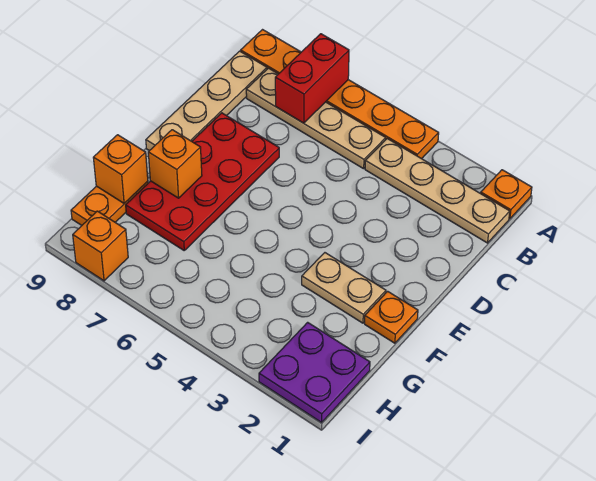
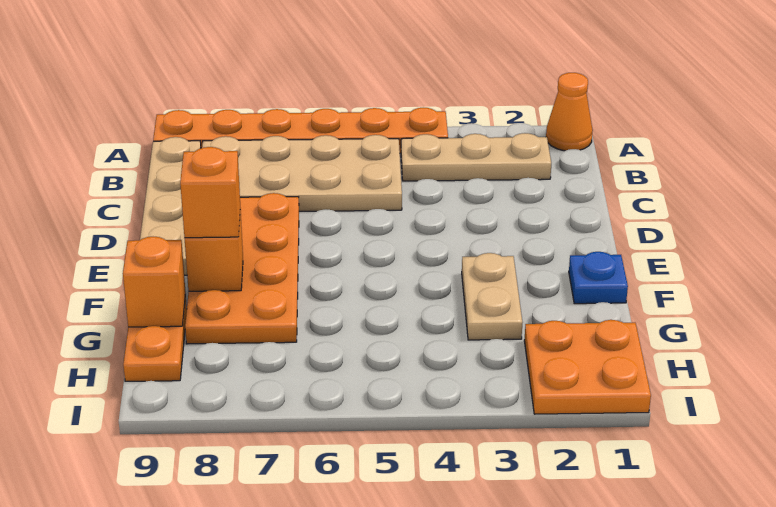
orange 1x1 plate [481,170,532,219] -> orange 1x1 cone [546,73,593,151]
red 1x2 brick [275,34,349,123] -> none
tan 1x4 plate [365,139,510,243] -> tan 1x3 plate [401,133,551,181]
tan 1x4 plate [246,68,386,169] -> tan 2x4 plate [202,135,402,211]
red 2x4 plate [126,113,279,250] -> orange 2x4 plate [185,193,299,344]
orange 1x1 plate [365,291,418,343] -> blue 1x1 plate [569,252,628,304]
tan 1x2 plate [302,253,386,323] -> tan 1x2 plate turned to [462,253,523,340]
purple 2x2 plate [259,322,370,422] -> orange 2x2 plate [524,320,651,414]
orange 1x1 brick [73,211,128,281] -> orange 1x1 brick moved to [180,147,240,238]

